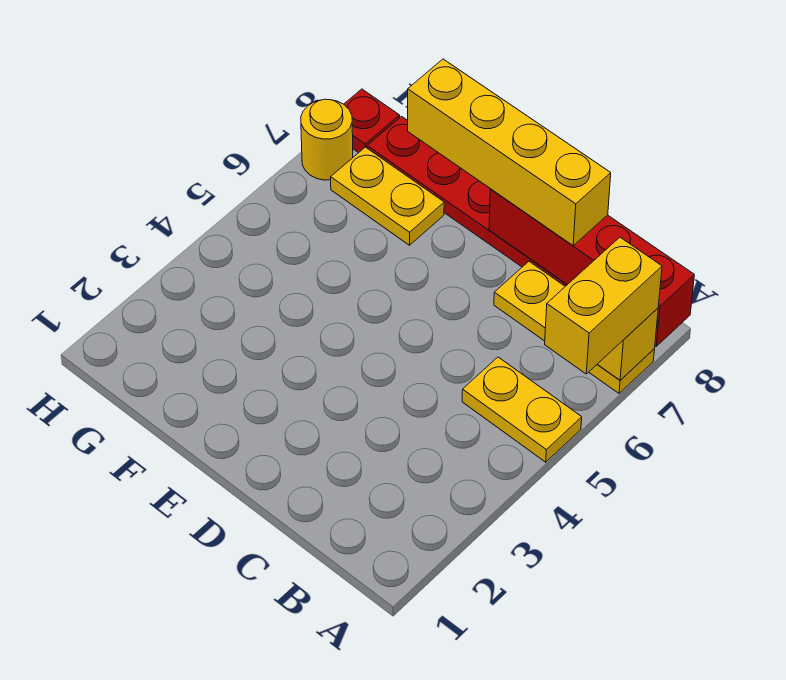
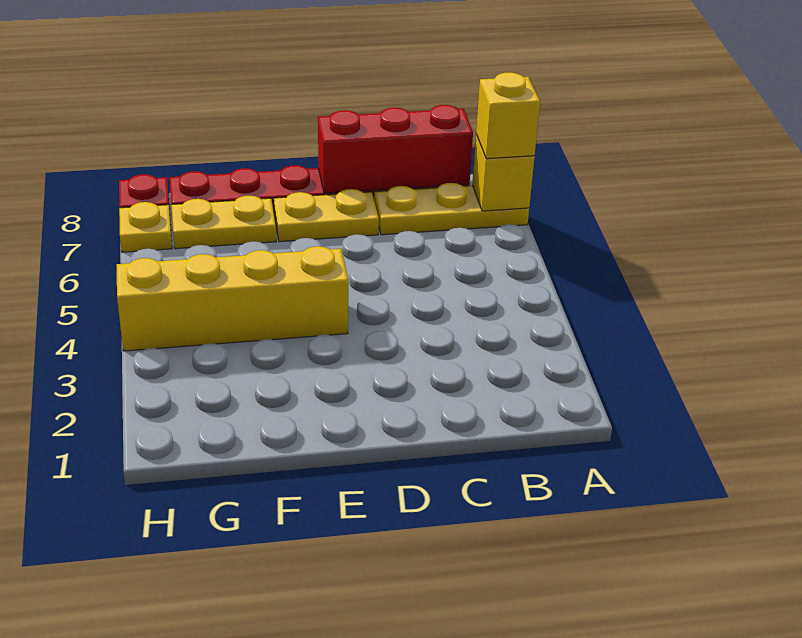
yellow 1x2 plate [462,357,582,462] -> yellow 1x2 plate moved to [274,189,379,242]
yellow 1x2 brick [545,237,662,374] -> yellow 1x1 brick [476,72,540,159]
red 1x4 brick [489,189,694,346] -> red 1x3 brick [318,105,473,193]
yellow 1x4 brick [408,59,611,246] -> yellow 1x4 brick moved to [117,246,348,351]
yellow 1x1 round brick [301,99,353,180] -> yellow 1x1 plate [119,202,172,252]

